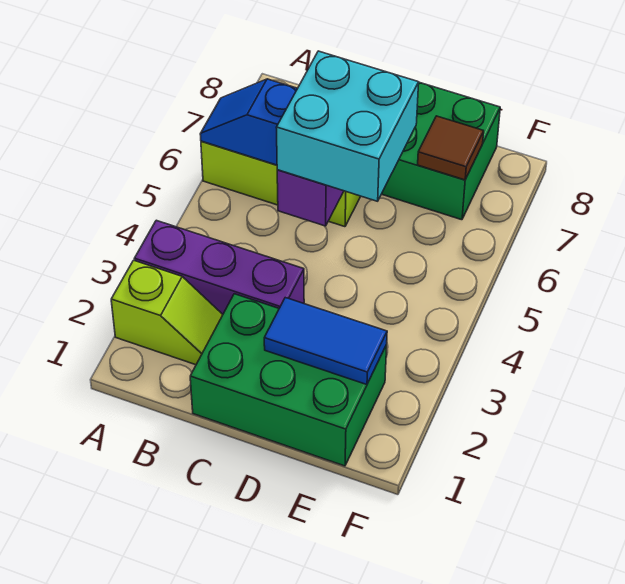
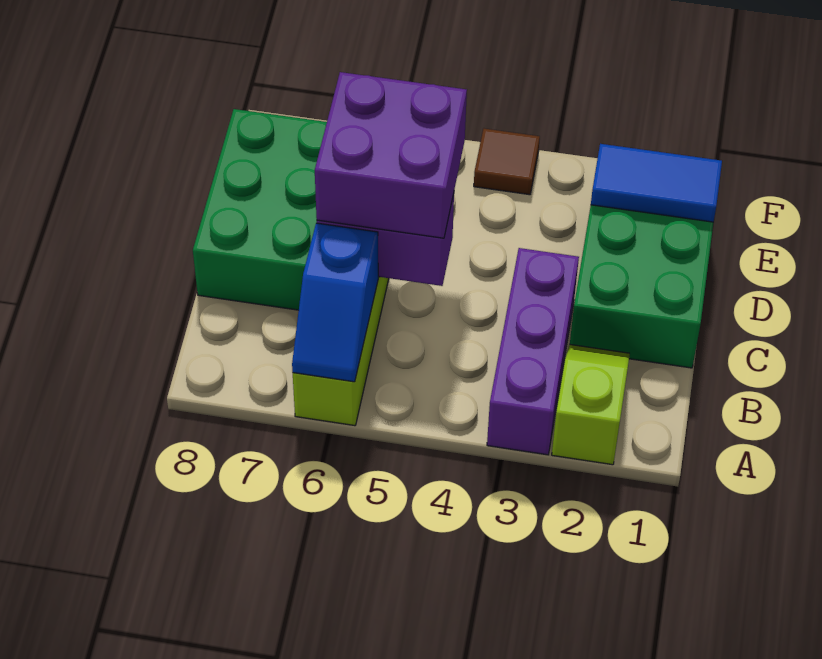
cyan 2x2 brick [276,51,419,201] -> purple 2x2 brick [315,72,467,238]
blue 1x2 tile [264,298,387,385] -> blue 1x2 tile turned to [591,144,722,222]
brown 1x1 tile [418,116,484,180] -> brown 1x1 tile moved to [474,129,540,195]

